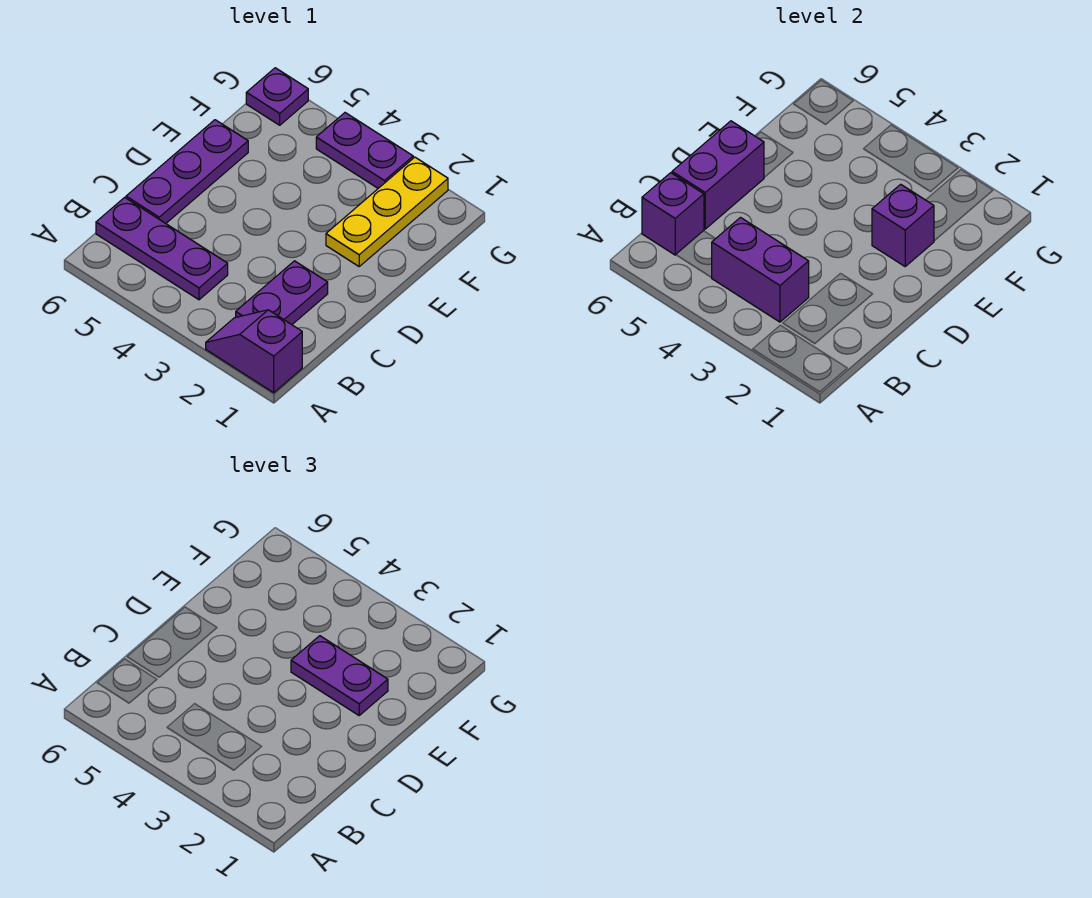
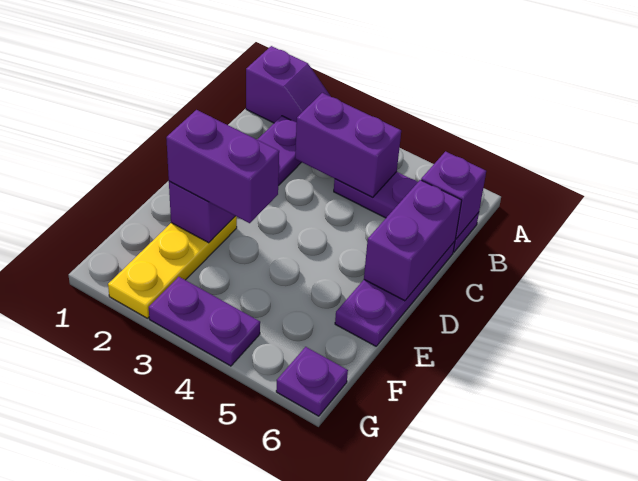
purple 1x2 plate [291,636,388,715] -> purple 1x2 brick [166,110,279,223]

